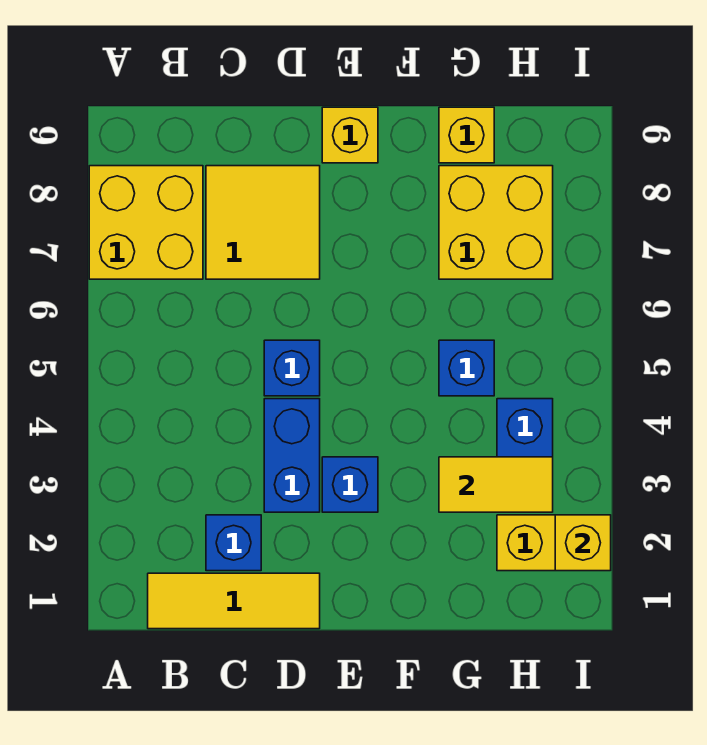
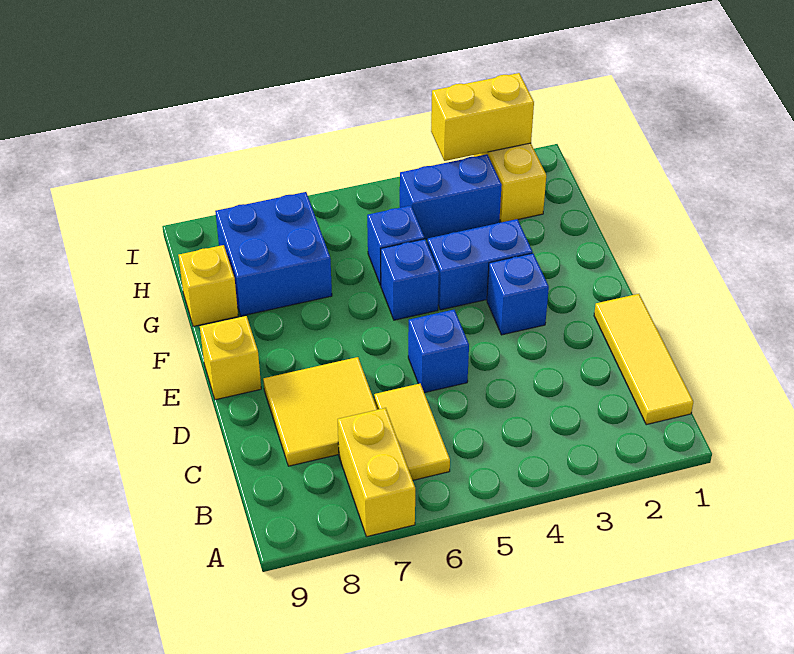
yellow 2x2 brick [89,166,203,279] -> yellow 1x2 brick [338,408,415,537]
blue 1x1 brick [206,515,261,571] -> blue 1x1 brick moved to [381,239,439,320]
blue 1x2 brick [264,399,320,512] -> blue 1x2 brick moved to [427,219,532,310]
yellow 1x2 tile [439,457,553,512] -> yellow 1x2 tile moved to [374,384,450,480]
yellow 2x2 brick [439,166,553,279] -> blue 2x2 brick [215,192,332,316]
yellow 1x1 brick [555,515,611,571] -> yellow 1x2 brick [431,73,534,161]

